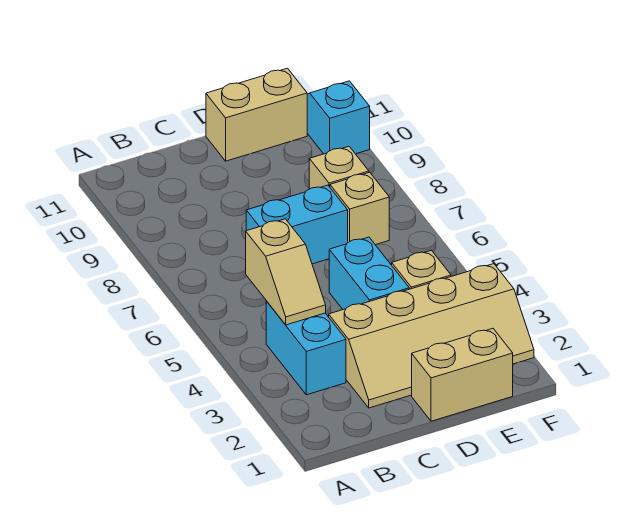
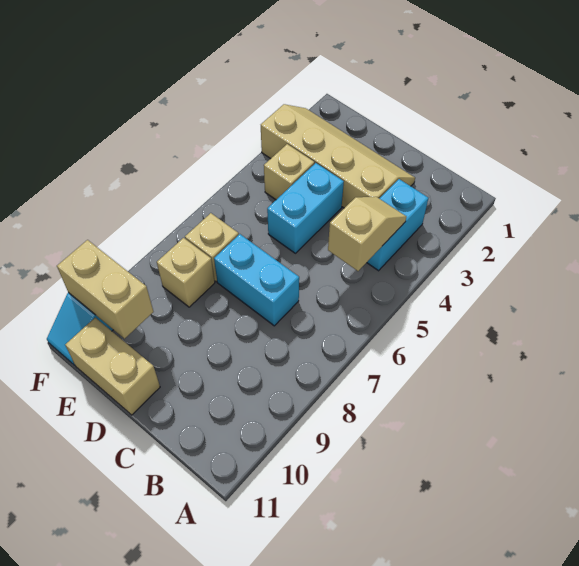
tan 1x2 brick [412,329,513,421] -> tan 1x2 brick moved to [57,240,153,339]

